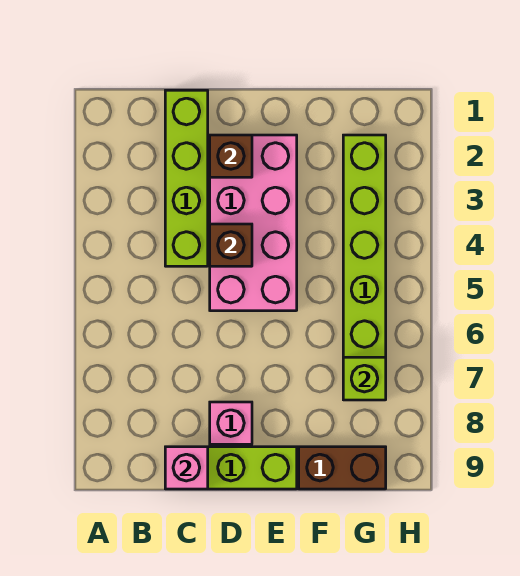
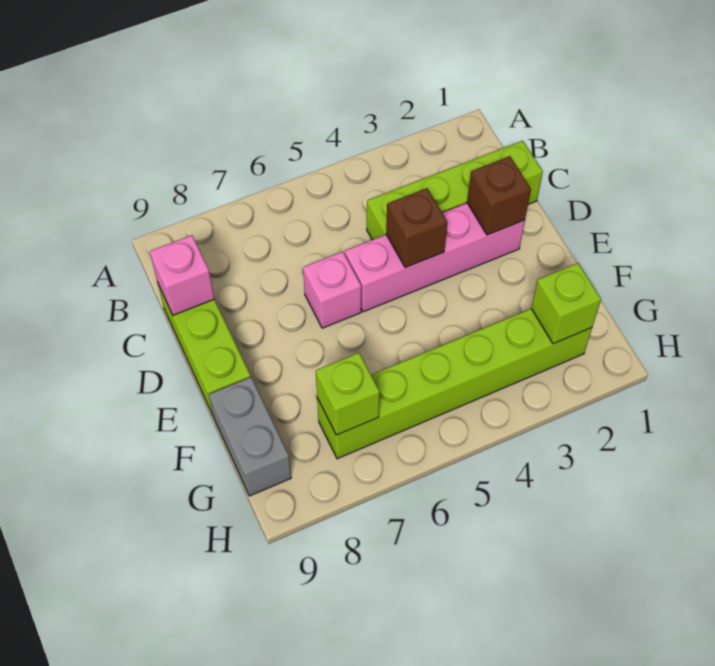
pink 2x4 brick [210,135,297,311] -> pink 1x4 brick [345,203,525,312]
pink 1x1 brick [210,402,252,444] -> pink 1x1 brick moved to [303,252,361,328]
brown 1x2 brick [299,447,386,489] -> grey 1x2 brick [209,377,291,496]
none -> lime 1x1 brick [531,263,601,344]

